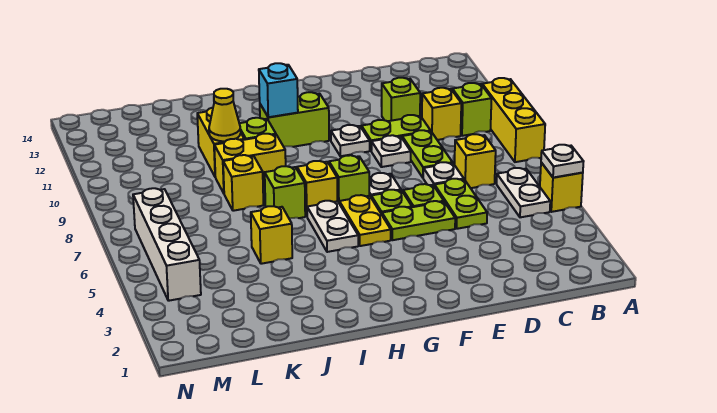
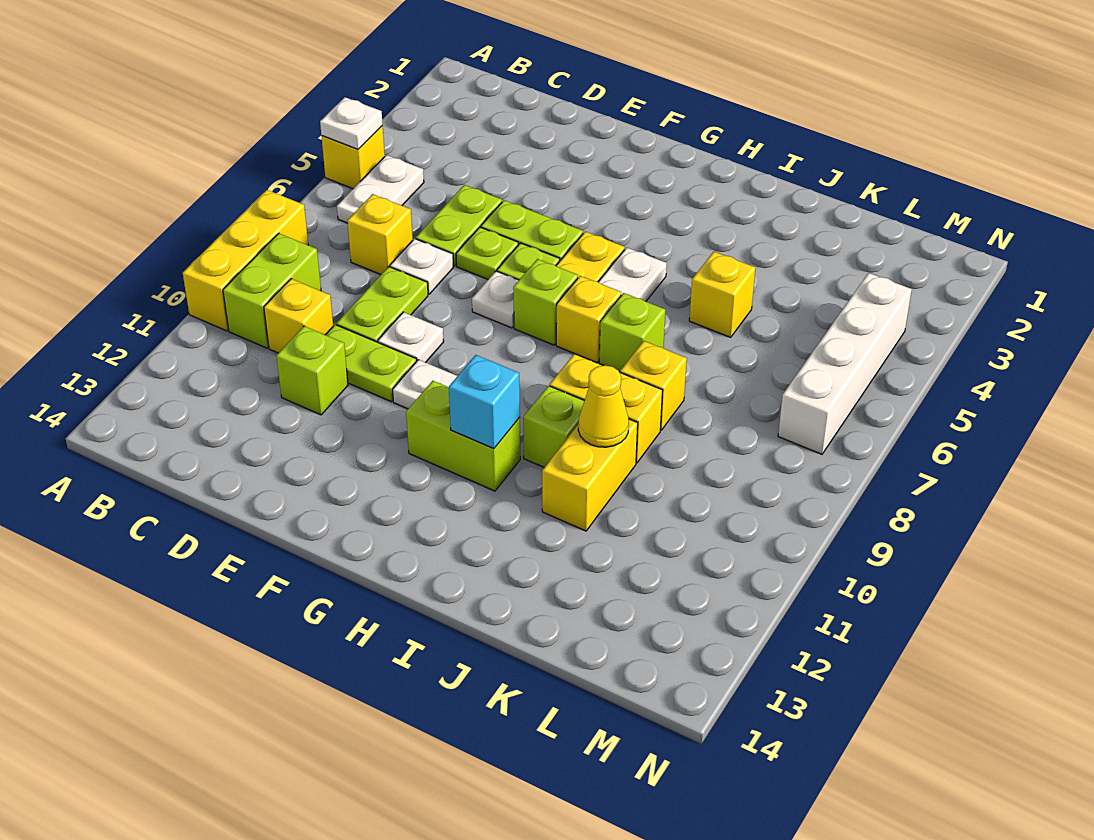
lime 1x1 brick [452,83,492,136] -> lime 1x2 brick [223,233,321,348]

